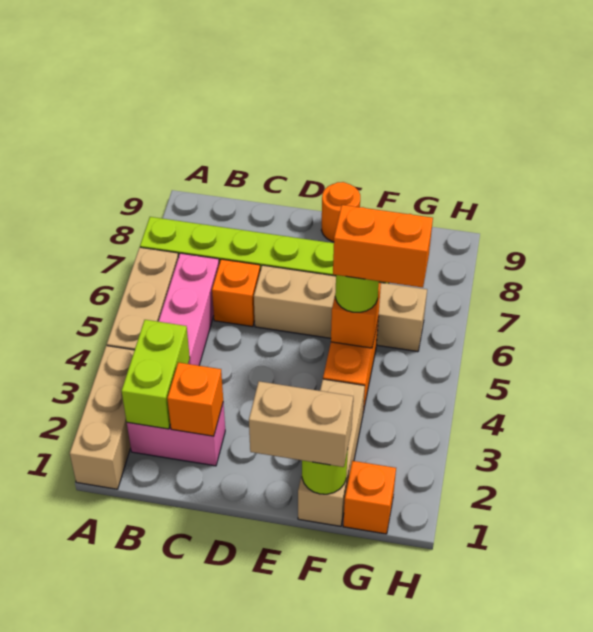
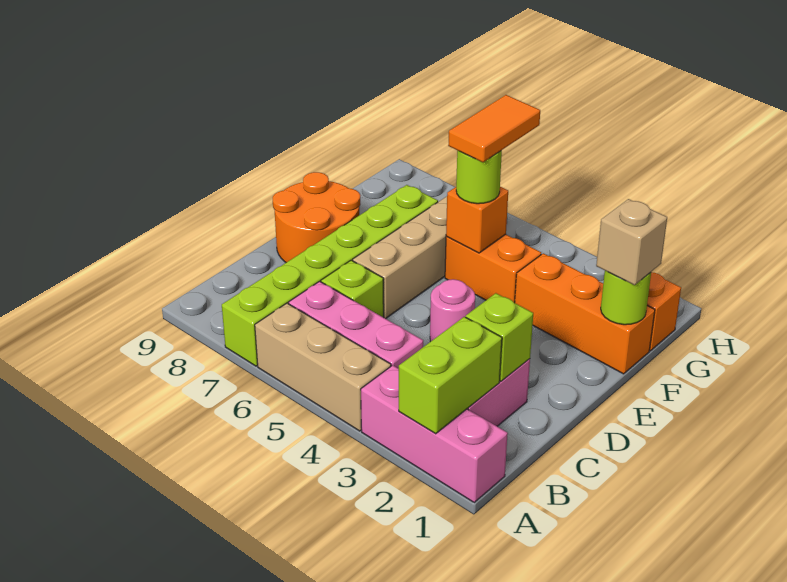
tan 1x3 brick [70,346,134,489] -> pink 1x3 brick [361,365,508,502]
lime 1x2 brick [121,320,190,429] -> lime 1x2 brick turned to [399,317,502,434]
orange 1x1 brick [167,362,223,436] -> lime 1x1 brick [466,293,533,381]
orange 1x1 brick [212,259,260,327] -> lime 1x1 brick [321,260,384,317]
none -> pink 1x1 round brick [430,279,475,342]
tan 1x2 brick [249,381,353,467] -> tan 1x1 brick [596,199,667,285]
orange 1x1 round brick [321,182,360,242] -> orange 2x2 round brick [273,172,360,263]
tan 1x3 brick [298,379,365,526] -> orange 1x3 brick [515,253,655,374]
orange 1x2 brick [333,205,433,288] -> orange 1x2 tile [448,95,540,162]

